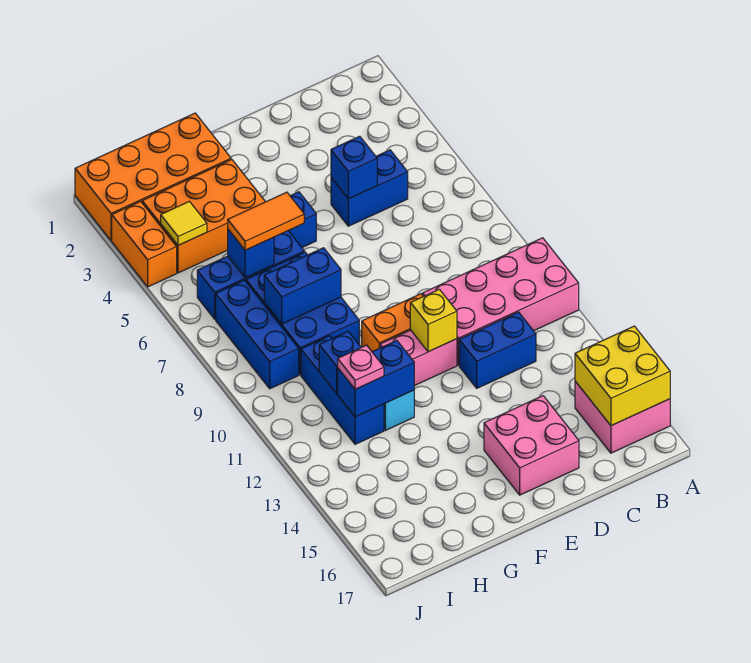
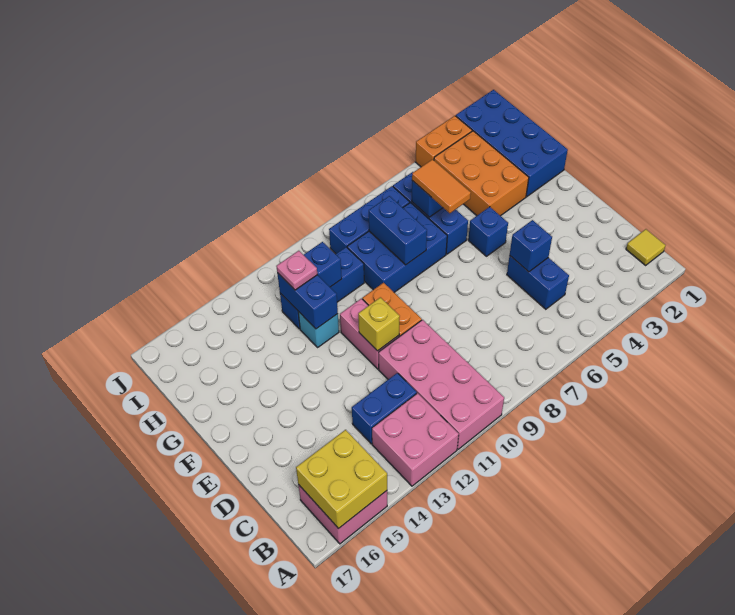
blue 1x2 brick [459,312,536,388] -> blue 1x2 brick turned to [352,373,417,444]
pink 2x2 brick [484,396,579,495] -> pink 2x2 brick moved to [372,393,459,486]
orange 2x4 brick [75,113,231,240] -> blue 2x4 brick [456,90,568,197]
yellow 1x1 tile [161,201,207,245] -> yellow 1x1 tile moved to [626,229,665,265]

